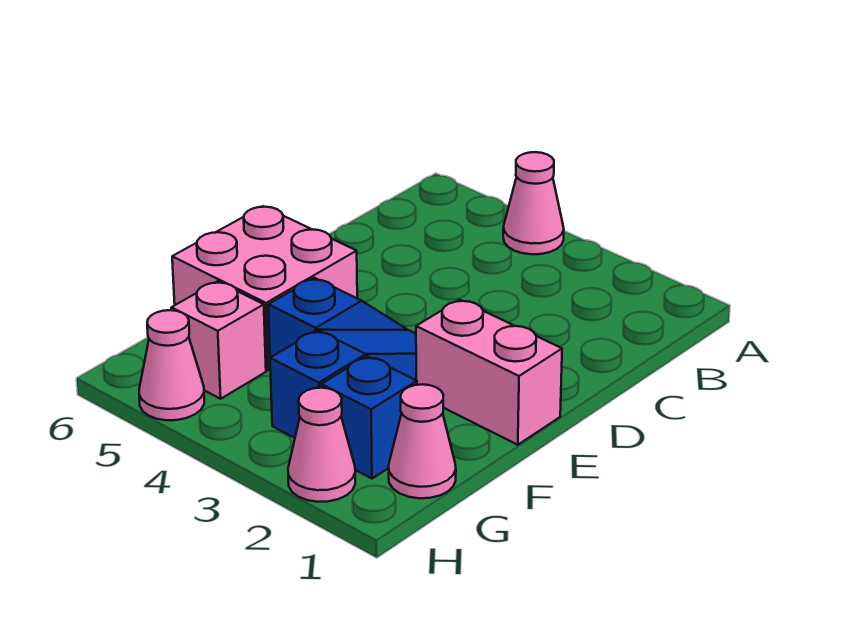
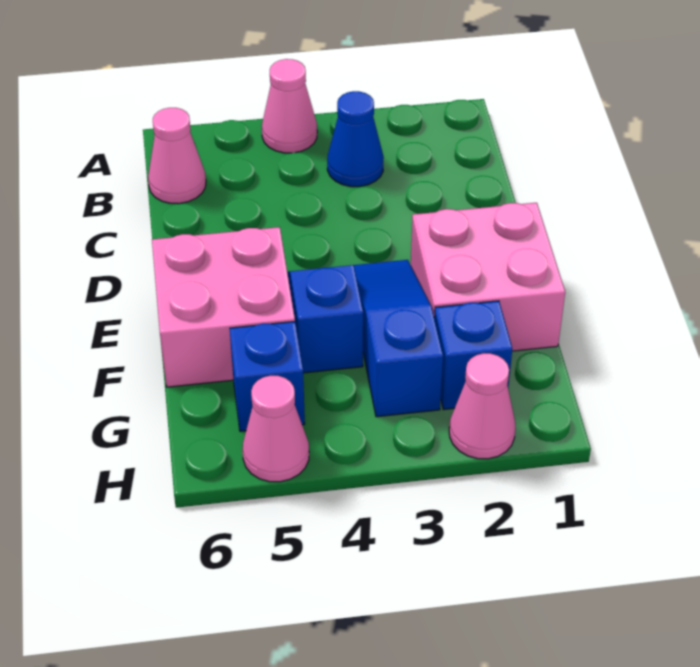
none -> blue 1x1 cone [327,91,384,187]
pink 1x2 brick [416,300,562,445] -> pink 2x2 brick [411,203,565,351]
pink 1x1 cone [389,384,456,498] -> pink 1x1 cone moved to [148,108,206,204]
pink 1x1 brick [171,281,266,399] -> blue 1x1 brick [230,322,305,431]

